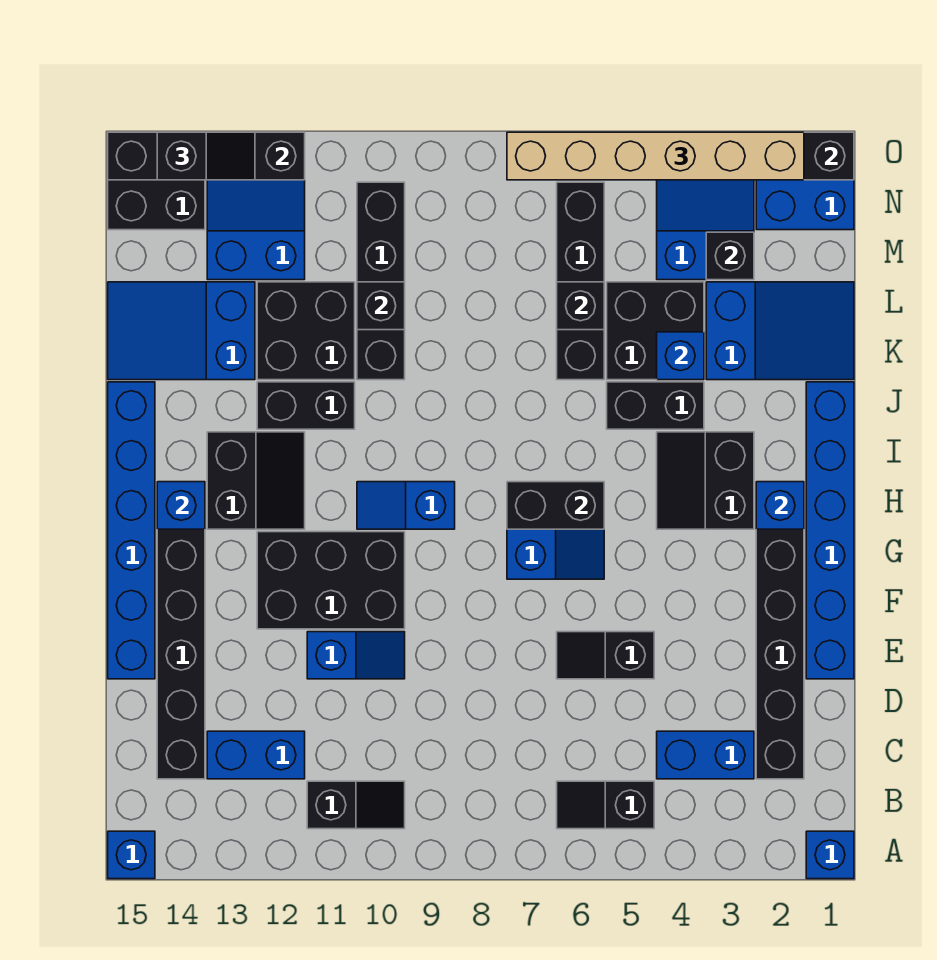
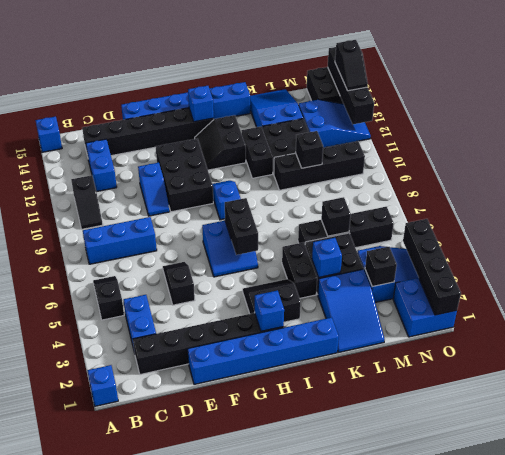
none -> blue 1x3 brick [83,217,157,264]
black 2x2 slope [207,432,305,529] -> black 2x2 slope turned to [195,115,246,170]
tan 1x6 brick [507,132,804,180] -> none

